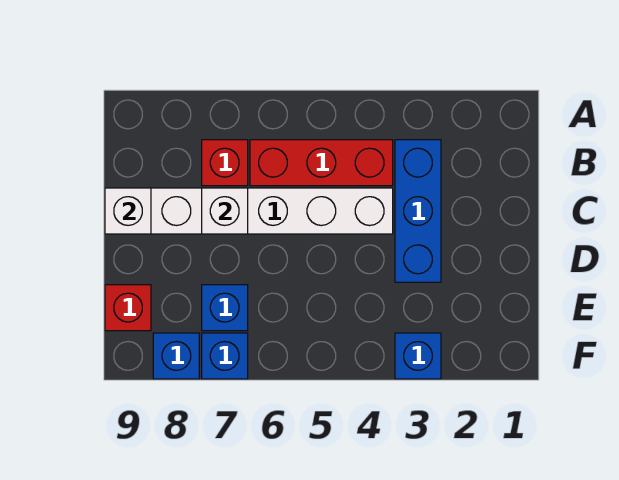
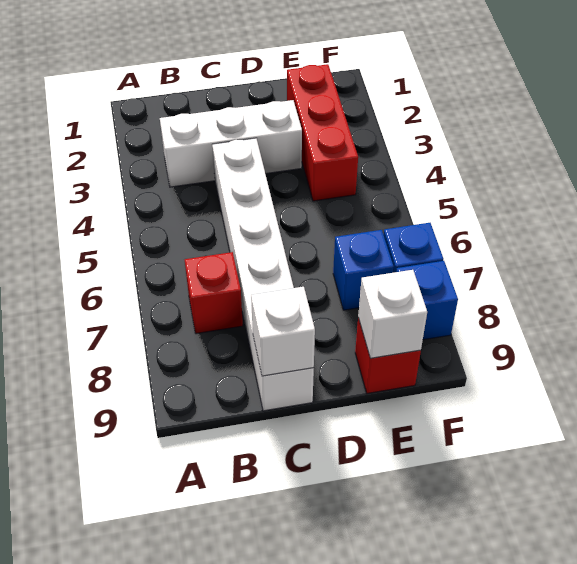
blue 1x3 brick [395,140,441,282] -> white 1x3 brick [160,100,302,187]
red 1x3 brick [250,140,393,186] -> red 1x3 brick moved to [287,64,358,201]
white 1x1 brick [202,188,248,234] -> white 1x1 brick moved to [358,270,427,358]
blue 1x1 brick [395,333,441,379] -> none

